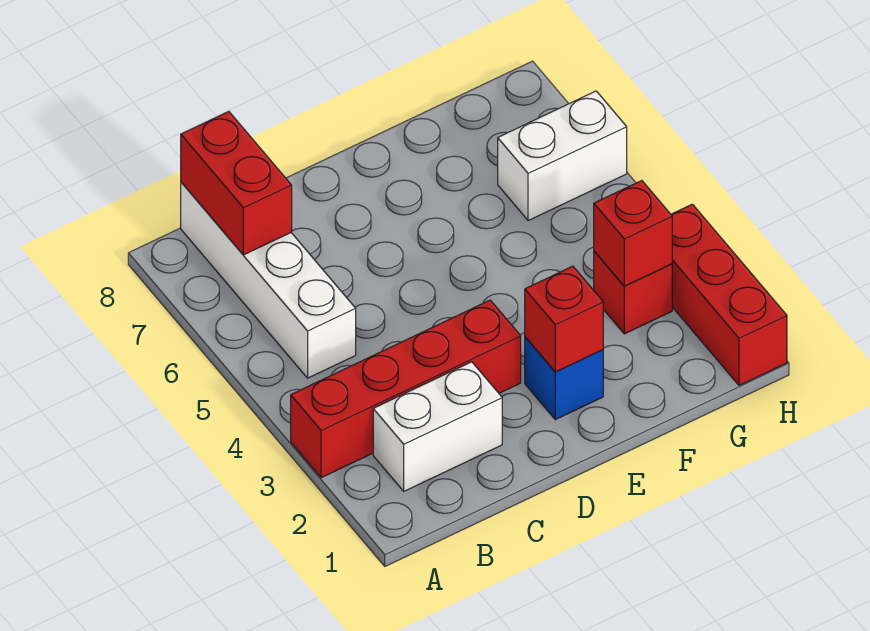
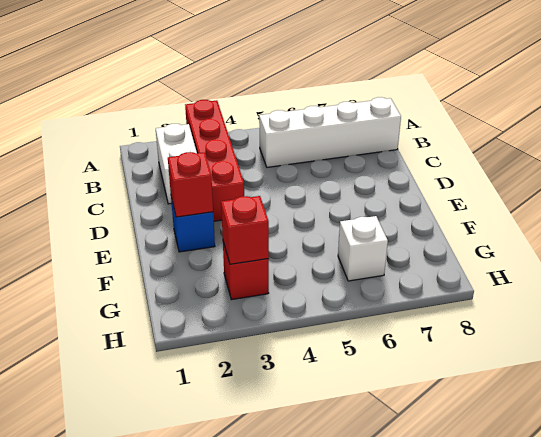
red 1x2 brick [181,112,292,255] -> none
white 1x2 brick [498,91,627,221] -> white 1x1 brick [338,216,388,281]
red 1x3 brick [671,204,787,385] -> none

